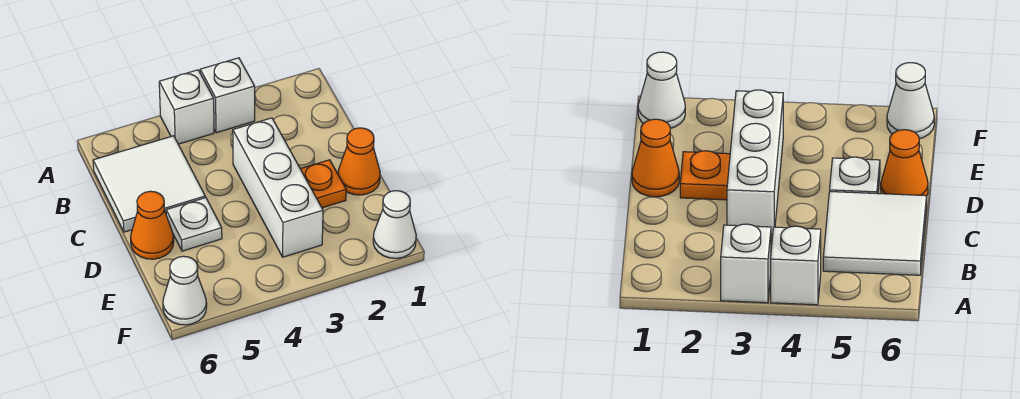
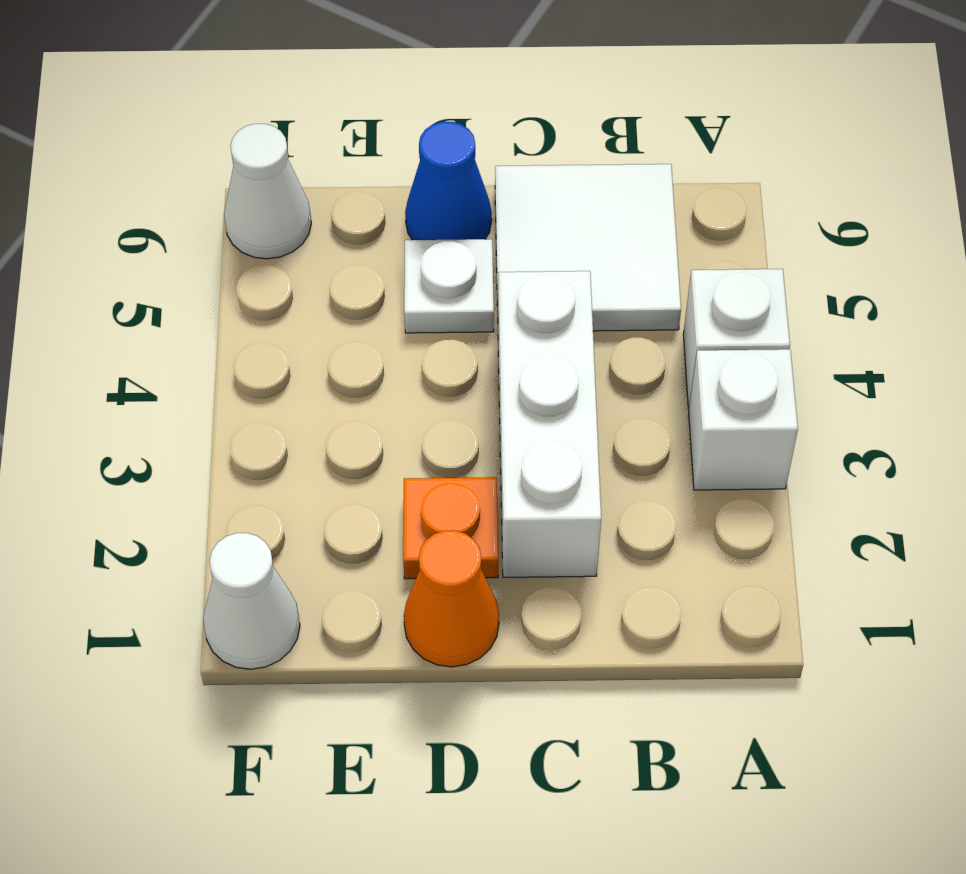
white 1x3 brick [233,118,323,257] -> white 1x3 brick turned to [498,271,601,577]
orange 1x1 cone [131,191,174,259] -> blue 1x1 cone [405,122,492,240]

